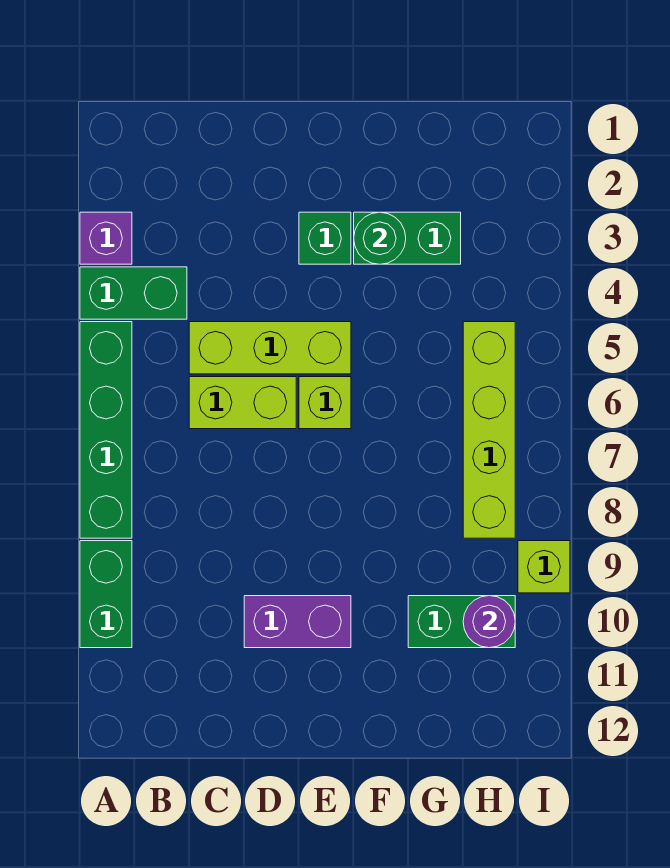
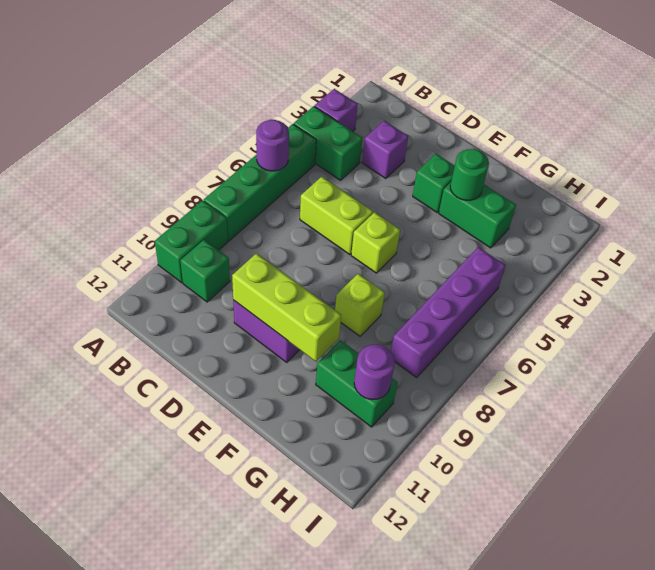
none -> purple 1x1 round brick [256,120,289,171]
none -> green 1x1 brick [180,240,230,302]
none -> purple 1x1 brick [362,121,408,179]
lime 1x3 brick [189,322,351,374] -> lime 1x3 brick moved to [232,253,341,361]
lime 1x4 brick [463,322,515,538] -> purple 1x4 brick [391,247,505,378]
lime 1x1 brick [518,541,570,593] -> lime 1x1 brick moved to [335,274,385,336]

